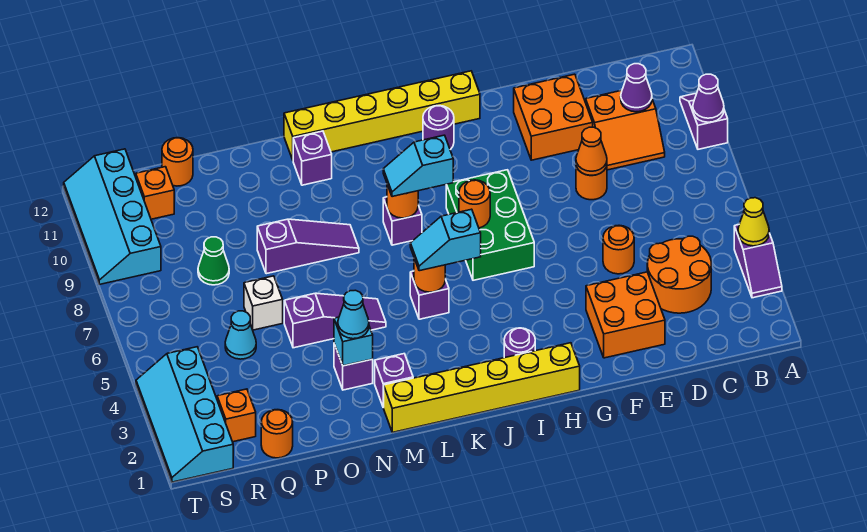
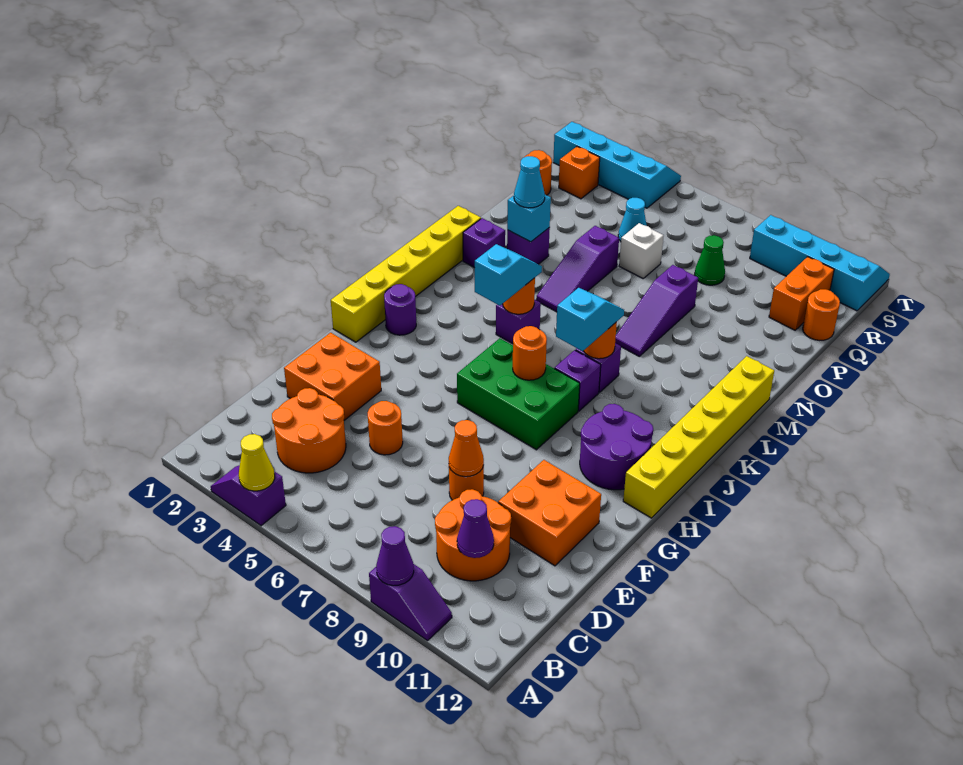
orange 2x2 slope [586,90,665,170] -> orange 2x2 round brick [435,489,511,581]
purple 1x1 round brick [423,106,454,150] -> purple 2x2 round brick [580,404,653,490]
purple 1x1 brick [293,131,332,185] -> purple 1x1 brick moved to [554,350,601,411]
orange 1x1 brick [136,167,174,219] -> orange 1x2 brick [769,257,834,330]

